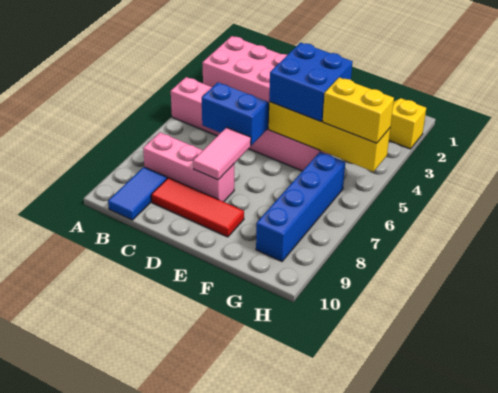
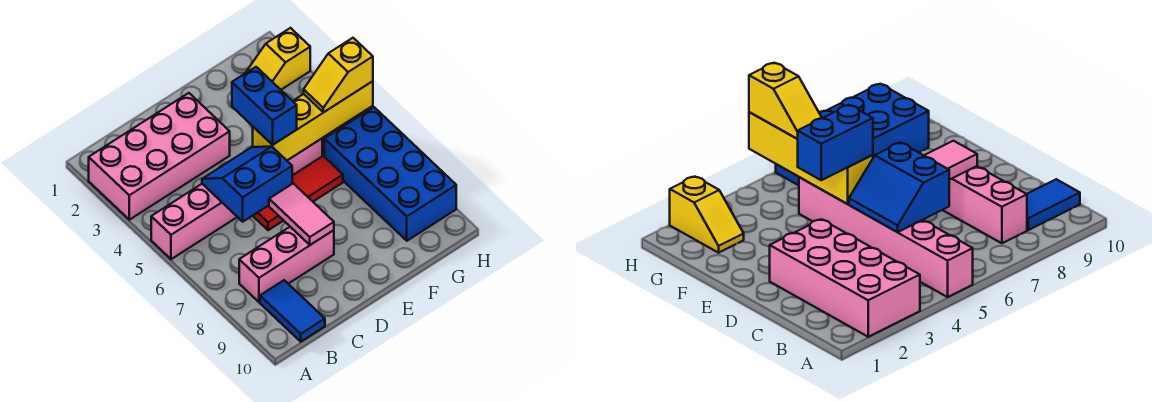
red 1x3 tile [151,178,244,237] -> red 1x3 tile moved to [253,156,343,230]
blue 2x2 brick [269,42,353,122] -> blue 1x2 brick [232,67,297,145]
yellow 1x2 brick [323,77,394,143] -> yellow 1x2 slope [304,38,373,112]
blue 1x4 brick [256,152,345,261] -> blue 2x4 brick [324,107,456,241]

